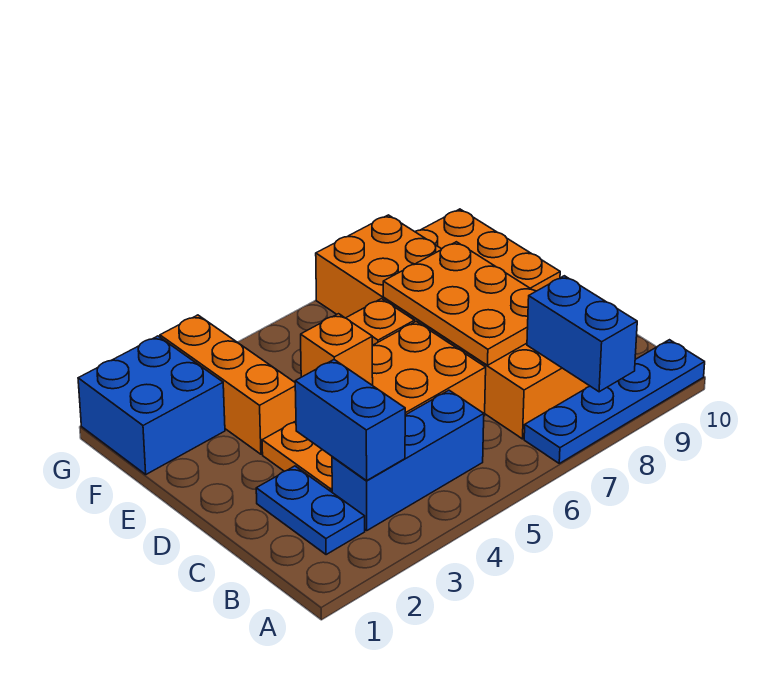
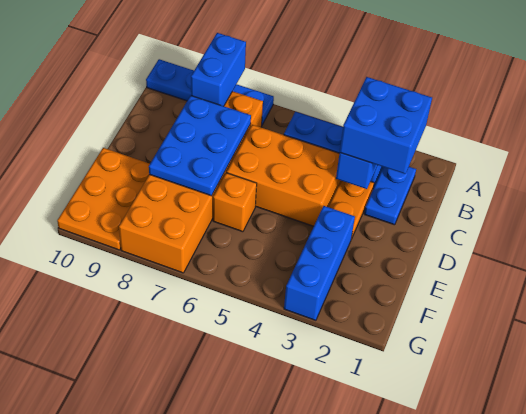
orange 2x3 plate [383,242,536,365] -> blue 2x3 plate [149,96,251,196]
orange 1x1 brick [301,314,373,386] -> none
orange 1x3 brick [160,315,296,454] -> blue 1x3 brick [284,206,355,320]
blue 2x2 brick [78,336,225,474] -> blue 2x2 brick moved to [340,77,432,174]

